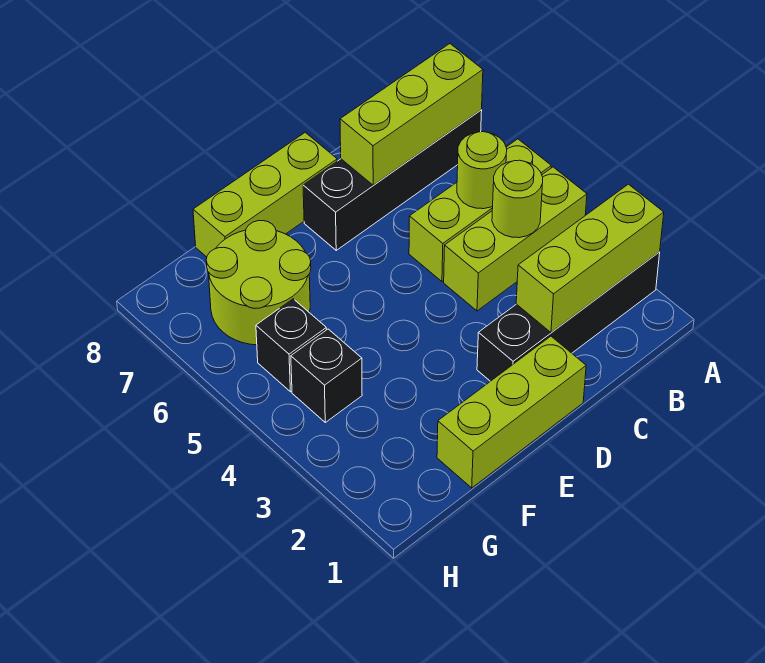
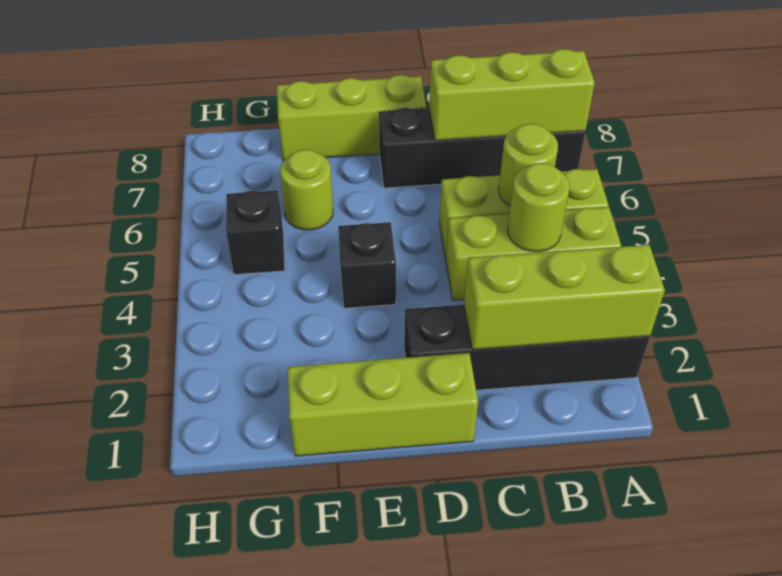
lime 2x2 round brick [206,221,311,345] -> lime 1x1 round brick [280,150,333,230]
black 1x1 brick [291,329,362,422] -> black 1x1 brick moved to [338,222,396,308]

